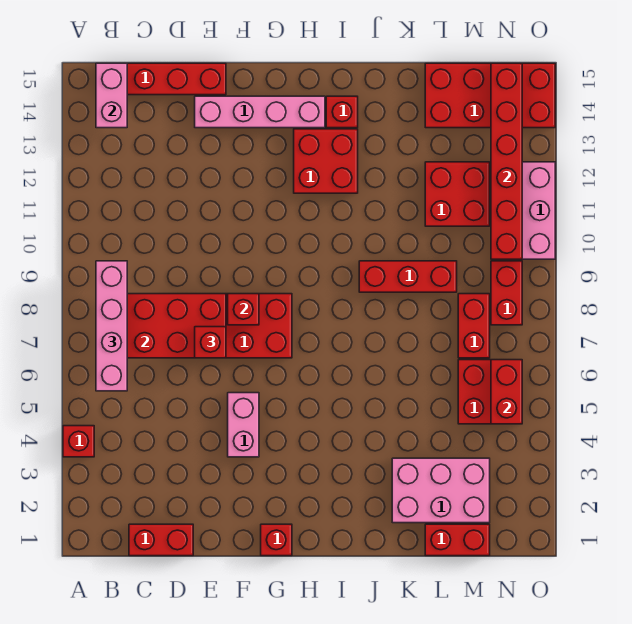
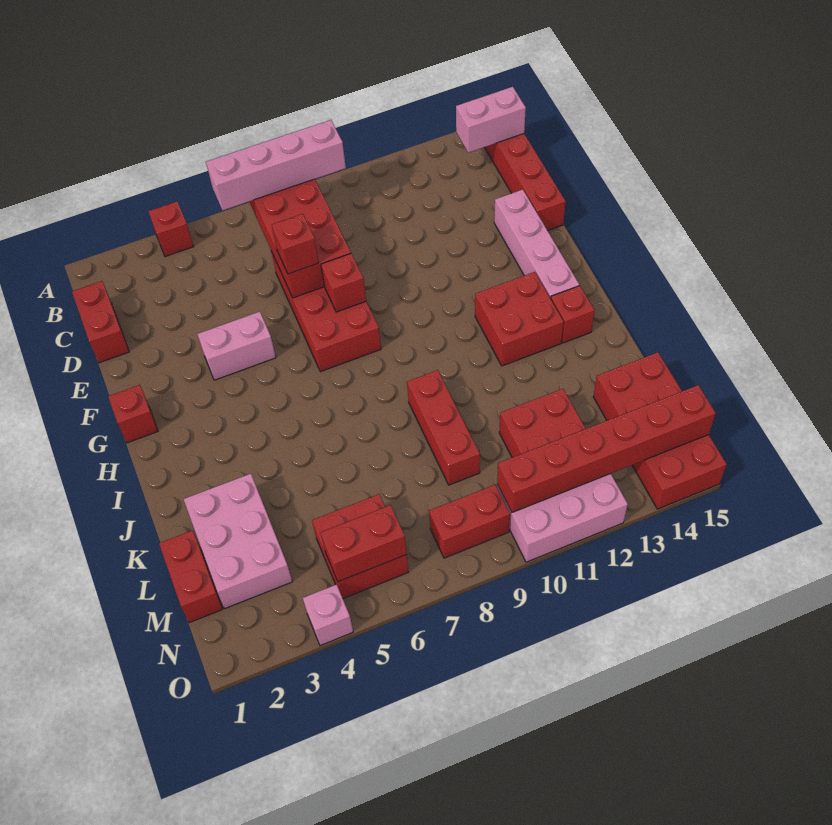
red 1x2 brick [458,294,490,358] -> none
none -> pink 1x1 brick [303,585,353,646]

